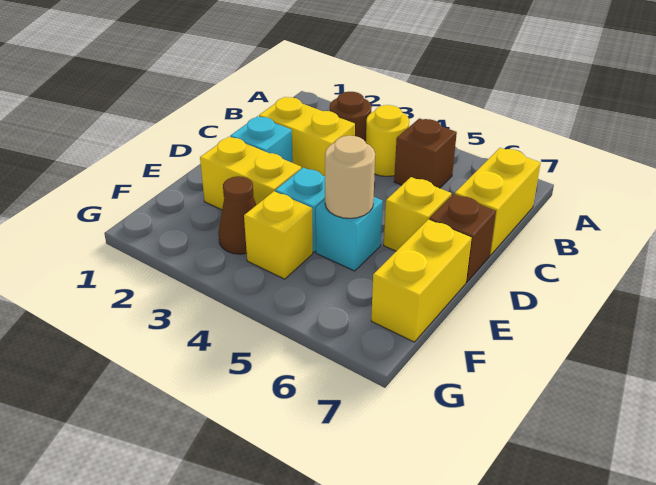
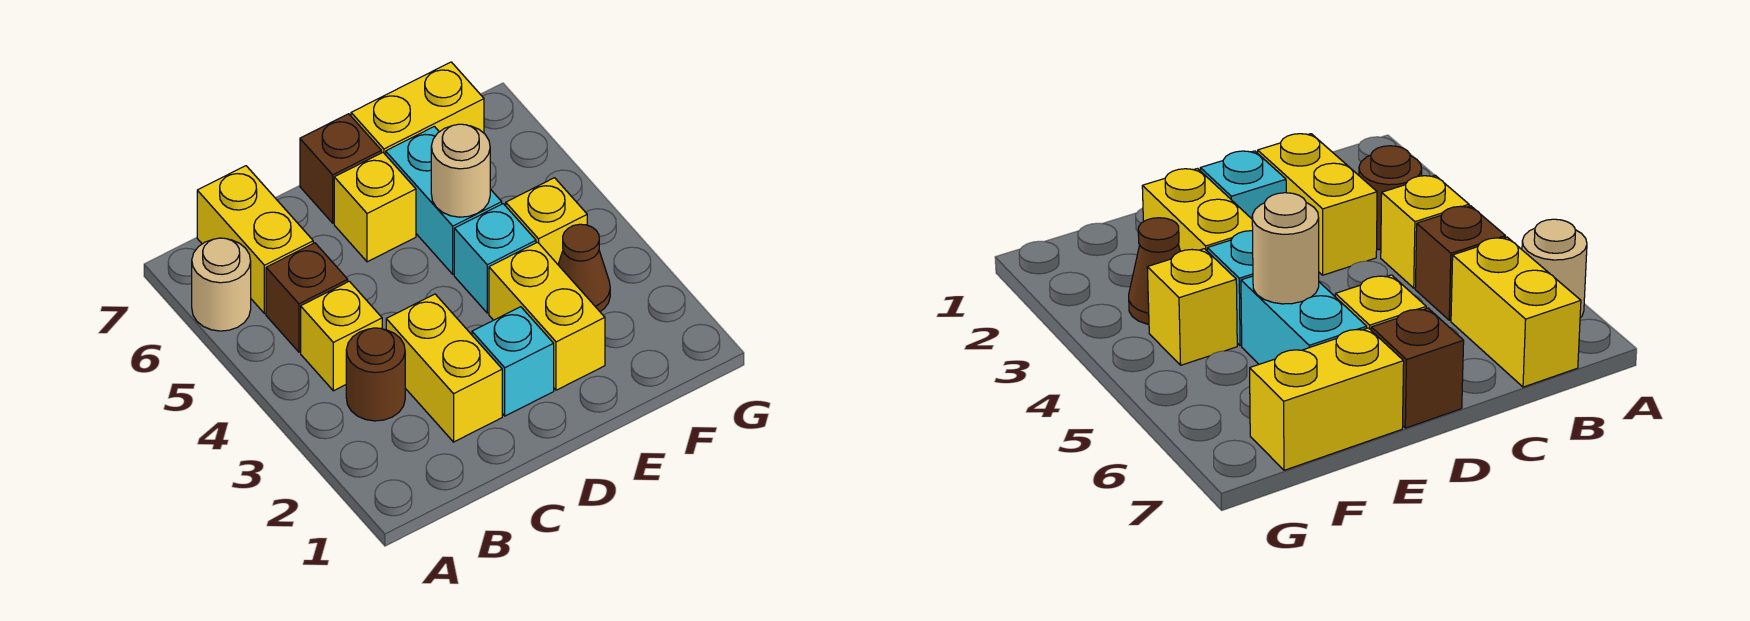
none -> tan 1x1 round brick [192,238,251,331]
yellow 1x1 round brick [366,105,409,176] -> yellow 1x1 brick [301,281,382,391]
yellow 1x2 brick [455,148,541,255] -> yellow 1x2 brick turned to [197,166,313,314]
cyan 1x1 brick [316,197,383,271] -> cyan 1x2 brick [386,126,502,274]

